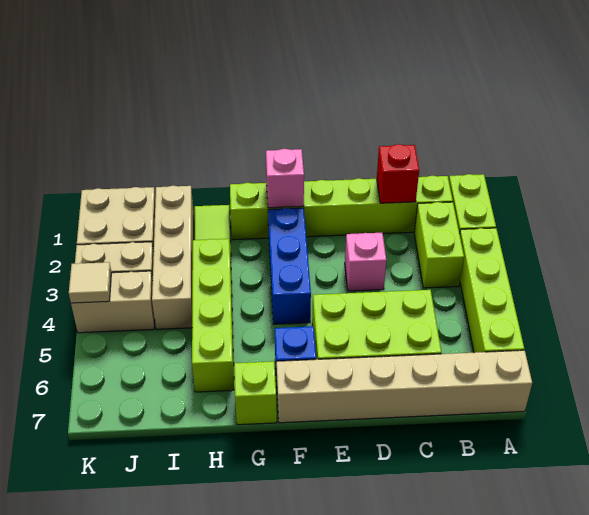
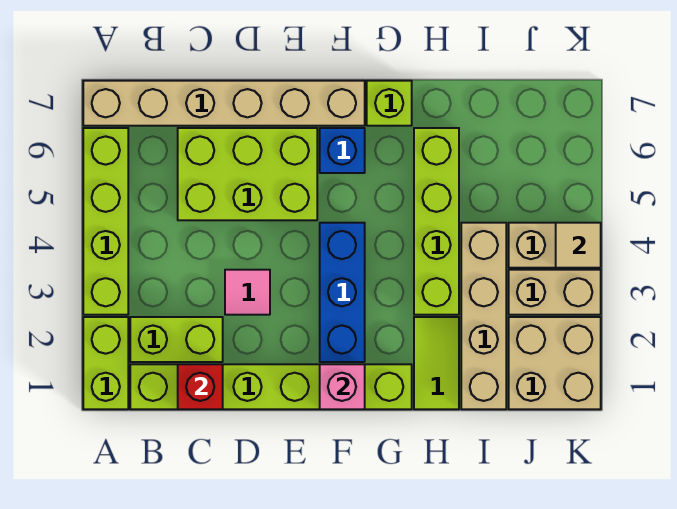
lime 1x2 brick [414,202,464,288] -> lime 1x2 brick turned to [130,317,223,362]
pink 1x1 brick [345,233,386,291] -> pink 1x1 tile [225,270,270,315]

